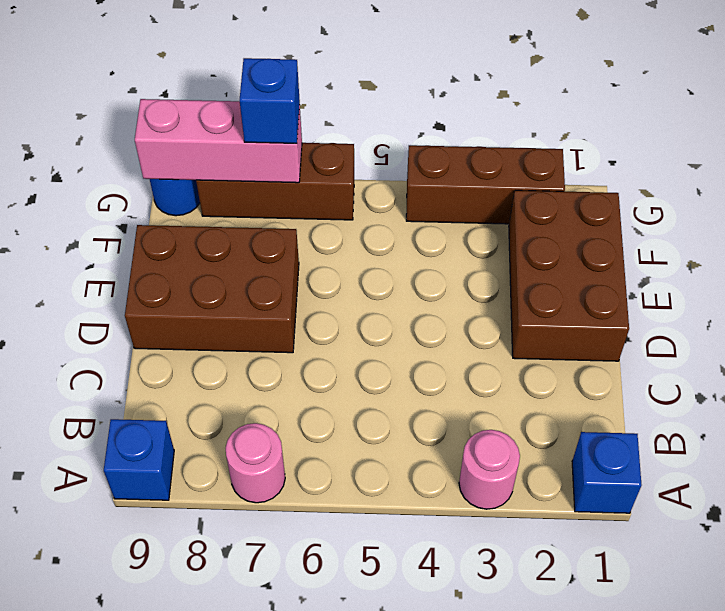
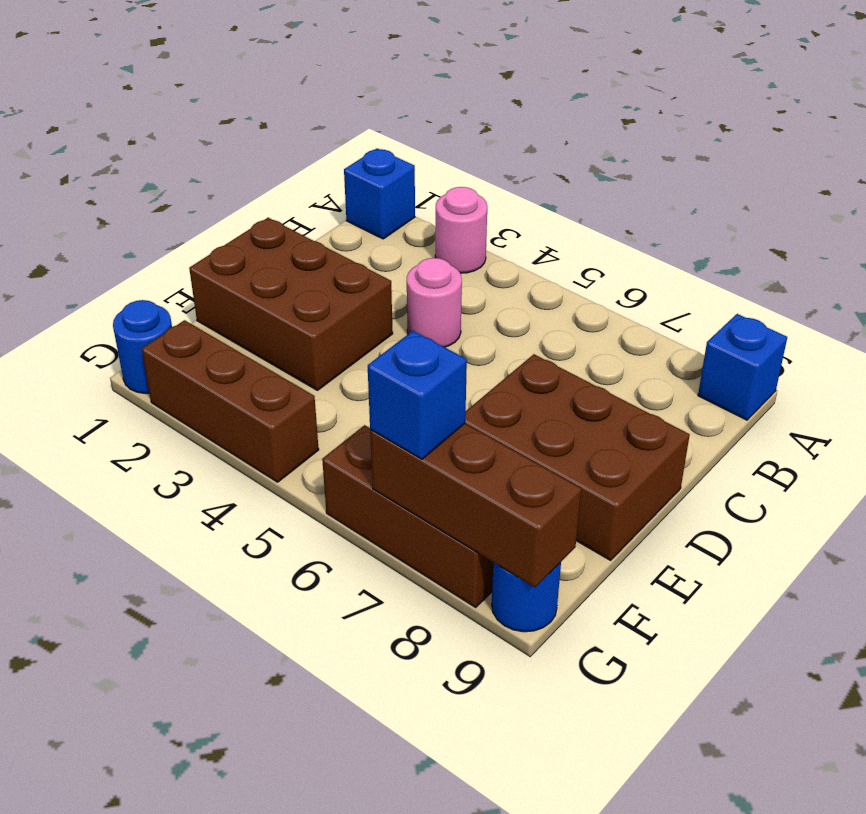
pink 1x1 round brick [226,423,285,503] -> pink 1x1 round brick moved to [407,258,462,347]
brown 2x3 brick [509,190,629,361] -> brown 2x3 brick turned to [189,218,393,390]
none -> blue 1x1 round brick [113,300,172,394]
pink 1x3 brick [135,99,302,183] -> brown 1x3 brick [370,424,581,587]

